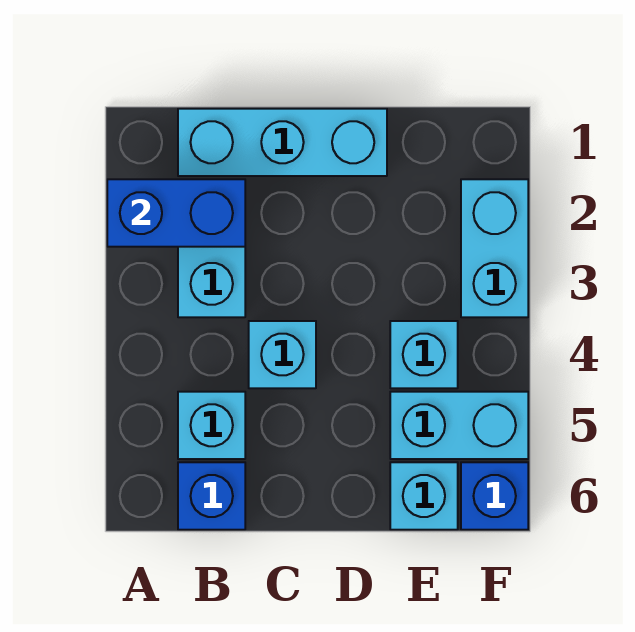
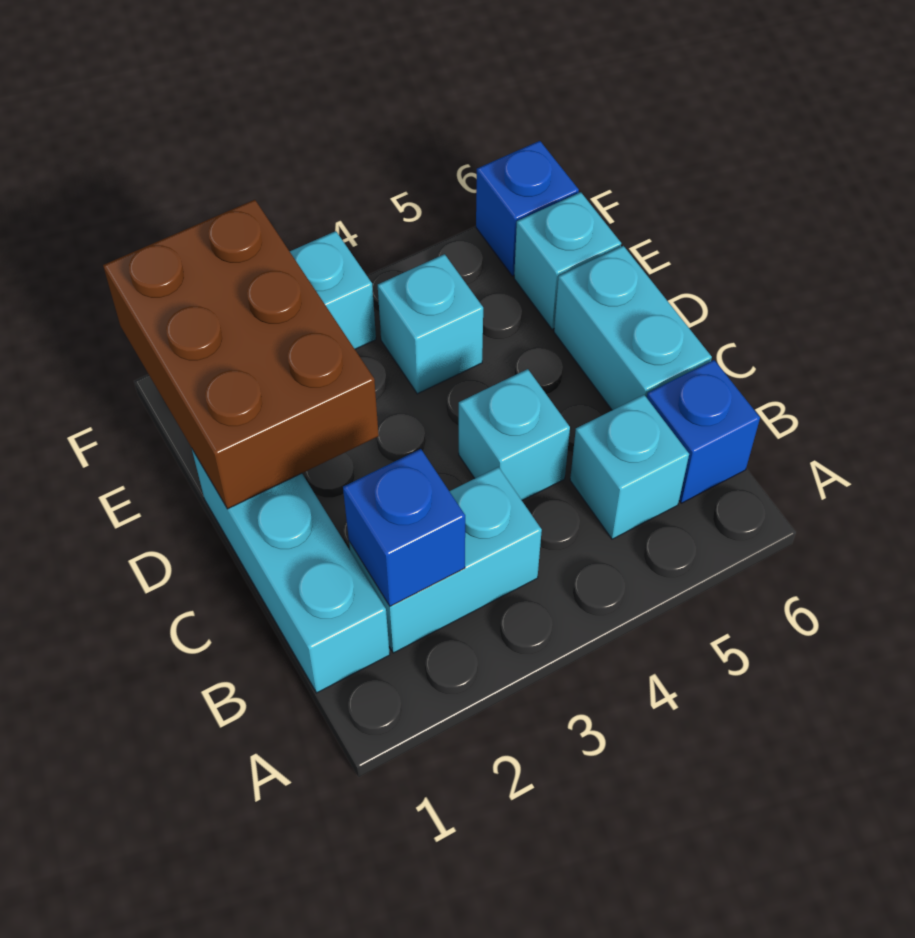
blue 1x2 brick [107,179,245,247] -> blue 1x1 brick [343,449,465,606]
none -> brown 2x3 brick [103,200,379,509]
cyan 1x2 brick [390,392,528,459] -> cyan 1x2 brick moved to [554,246,712,410]

